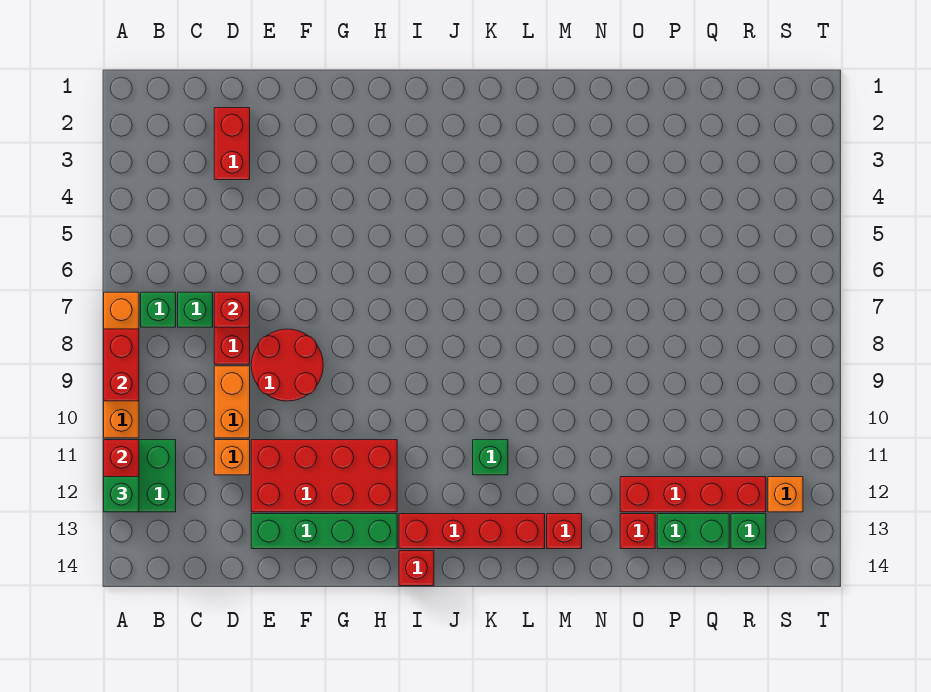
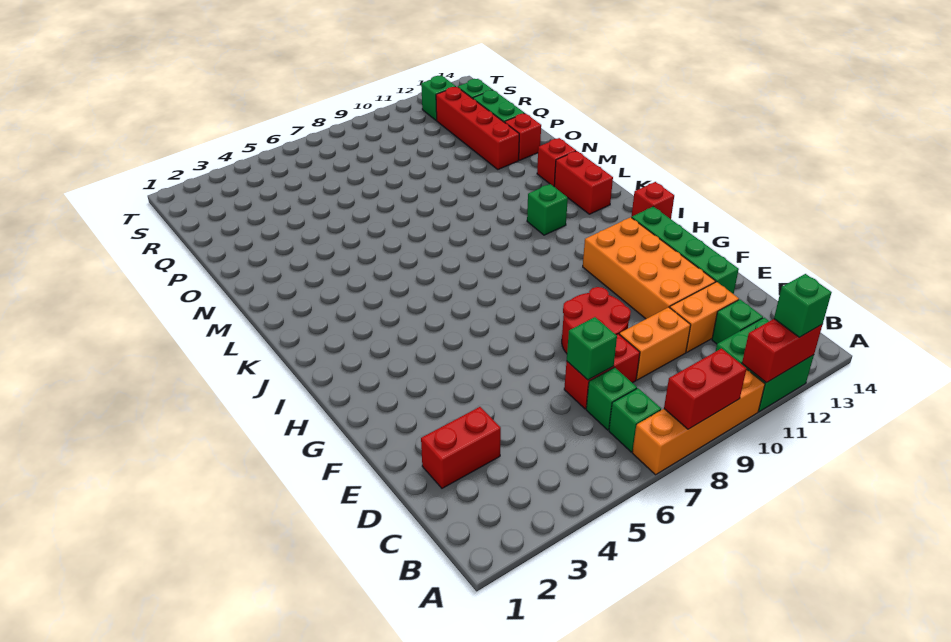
none -> green 1x1 brick [712,300,763,344]
red 1x1 brick [214,292,250,327] -> green 1x1 brick [567,317,617,380]
orange 1x1 brick [214,440,250,475] -> orange 1x2 brick [670,282,739,352]
red 2x4 brick [251,440,397,512] -> orange 2x4 brick [583,217,716,319]
red 1x4 brick [399,514,545,549] -> red 1x2 brick [554,151,613,214]
orange 1x1 brick [768,477,803,512] -> green 1x1 brick [421,76,456,120]

